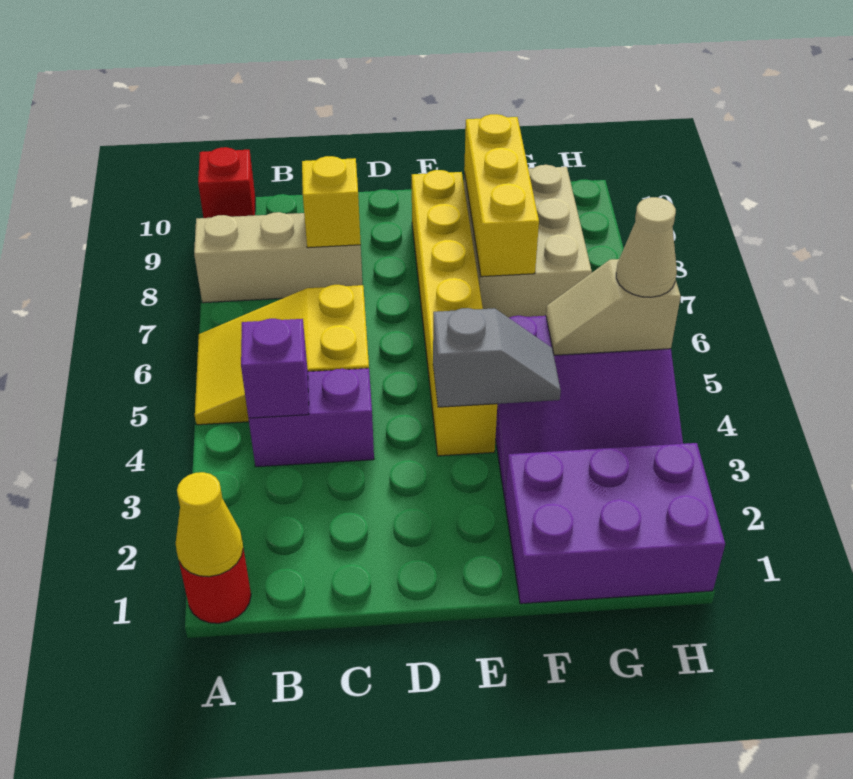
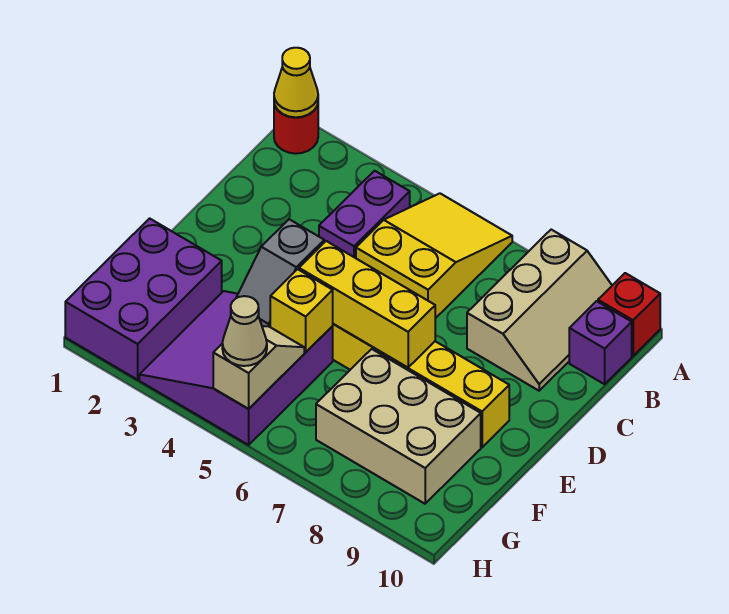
purple 1x1 brick [241,319,309,418] -> purple 1x1 brick moved to [569,301,632,384]
yellow 1x1 brick [302,156,361,248] -> yellow 1x1 brick moved to [270,269,333,352]
yellow 1x3 brick [464,114,539,277] -> yellow 1x3 brick moved to [299,241,435,368]

